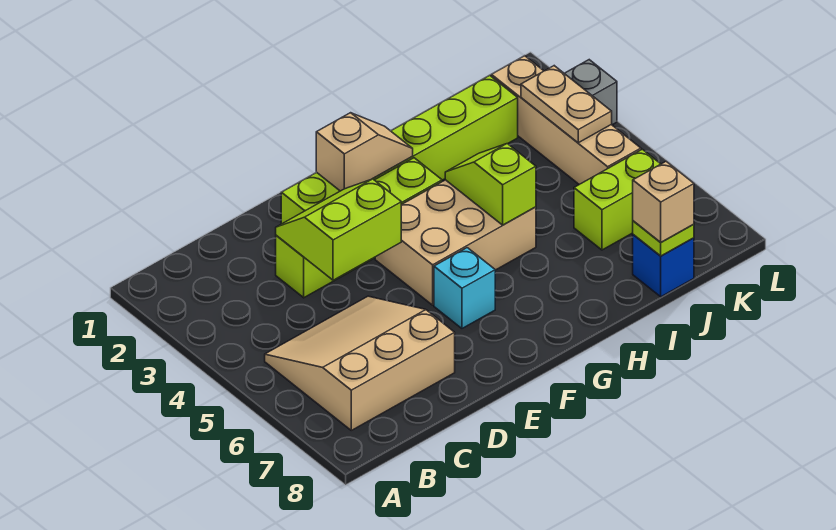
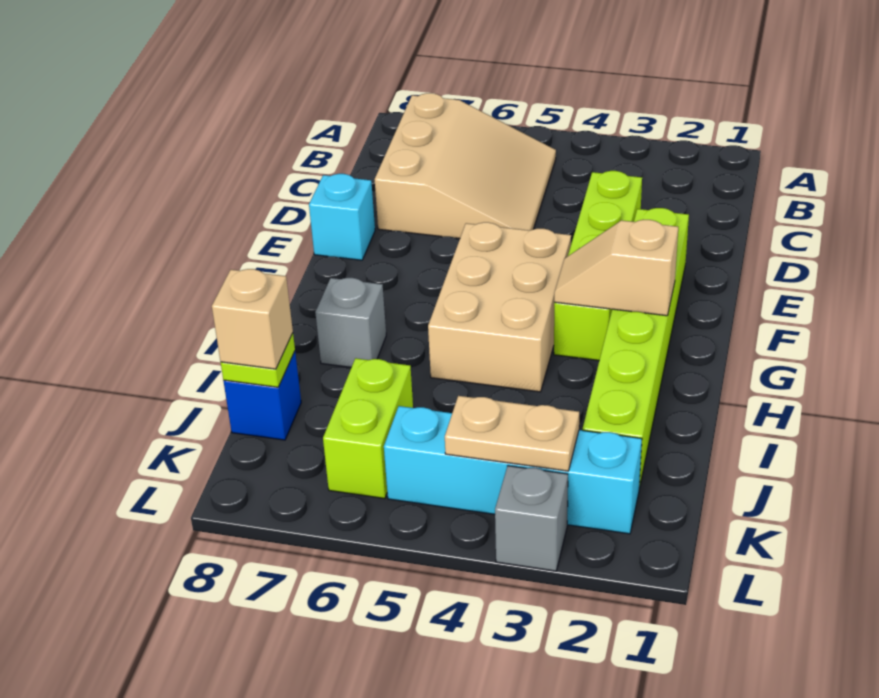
lime 2x2 slope [276,179,401,280] -> none
tan 1x2 slope [316,113,413,191] -> tan 1x2 slope turned to [554,220,678,316]
cyan 1x1 brick [434,248,495,328] -> cyan 1x1 brick moved to [309,174,375,260]
lime 1x2 slope [445,144,536,225] -> none
none -> grey 1x1 brick [315,278,386,367]
tan 1x4 brick [491,56,641,184] -> cyan 1x4 brick [384,406,642,534]

